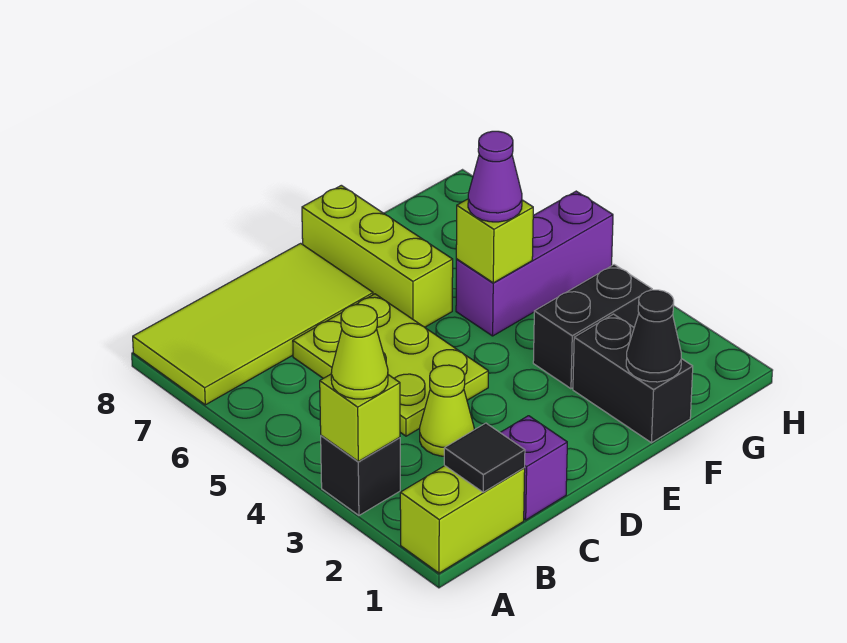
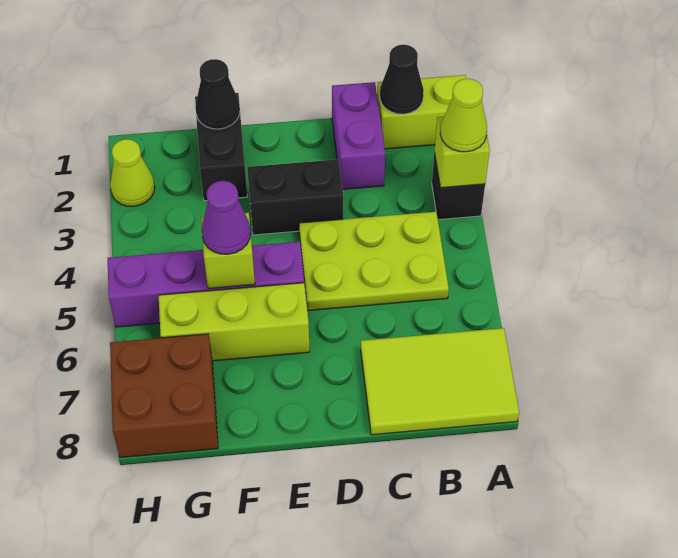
lime 2x4 tile [133,243,373,405] -> lime 2x3 tile [361,328,519,435]
black 1x1 tile [444,423,525,492] -> black 1x1 cone [380,45,424,114]
purple 1x1 brick [500,416,567,520] -> purple 1x2 brick [332,82,385,189]
lime 1x1 cone [420,365,474,456] -> lime 1x1 cone moved to [110,139,155,206]
lime 2x3 plate [293,294,488,436] -> lime 2x3 plate turned to [299,212,449,310]
lime 1x3 brick [302,185,453,327] -> lime 1x3 brick turned to [159,283,310,361]
black 1x2 brick [533,265,652,389] -> black 1x2 brick moved to [247,159,343,235]
purple 1x3 brick [456,191,613,336] -> purple 1x4 brick [108,242,304,327]
none -> brown 2x2 brick [110,334,218,457]

